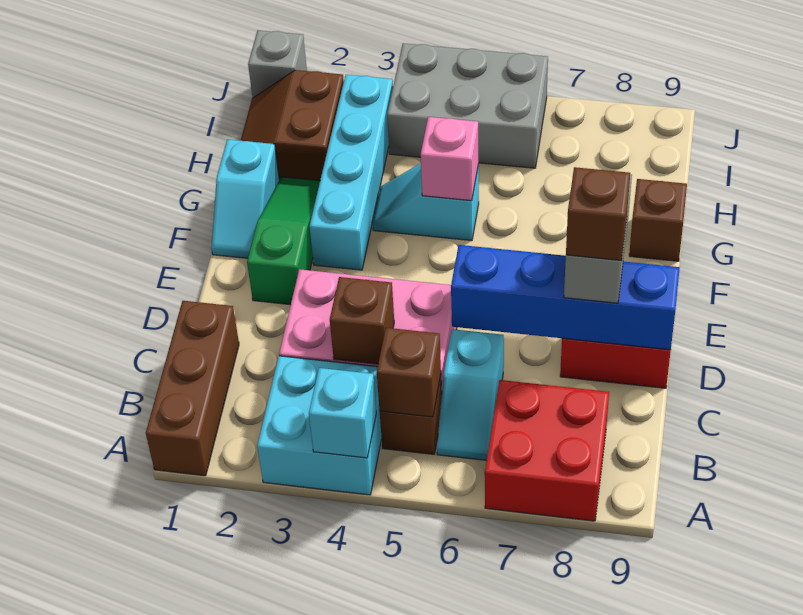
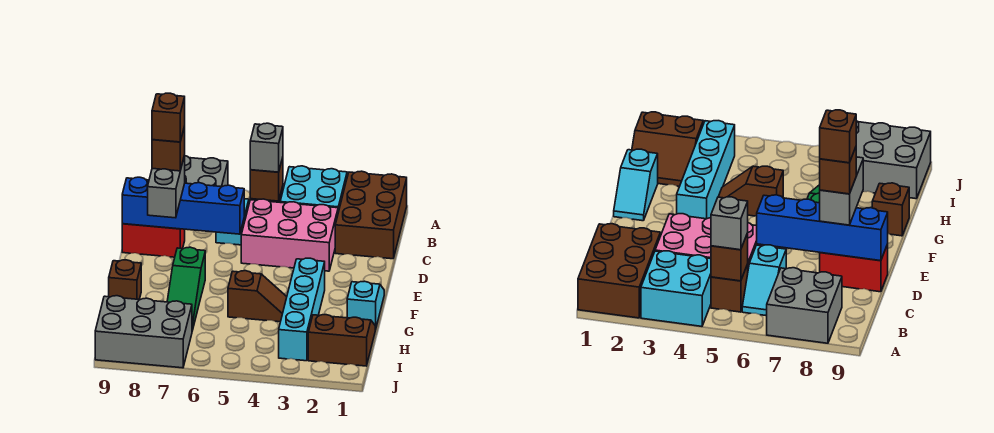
brown 1x3 brick [146,301,239,476] -> brown 2x3 brick [335,171,407,259]
cyan 1x1 brick [309,368,376,458] -> none
red 2x2 brick [485,380,609,521] -> grey 2x2 brick [185,156,228,187]
brown 1x1 brick [330,277,394,364] -> brown 1x1 brick moved to [152,93,185,142]
green 1x3 slope [247,177,320,305] -> green 1x3 slope moved to [167,247,205,331]
cyan 1x2 slope [373,163,479,241] -> brown 1x2 slope [228,270,287,322]
pink 1x1 brick [421,117,479,201] -> none
brown 2x2 slope [241,70,344,181] -> brown 2x2 slope turned to [308,315,375,366]
grey 2x3 brick [387,43,548,168] -> grey 2x3 brick moved to [95,296,192,368]
grey 1x1 brick [248,30,307,98] -> grey 1x1 brick moved to [250,123,283,172]

